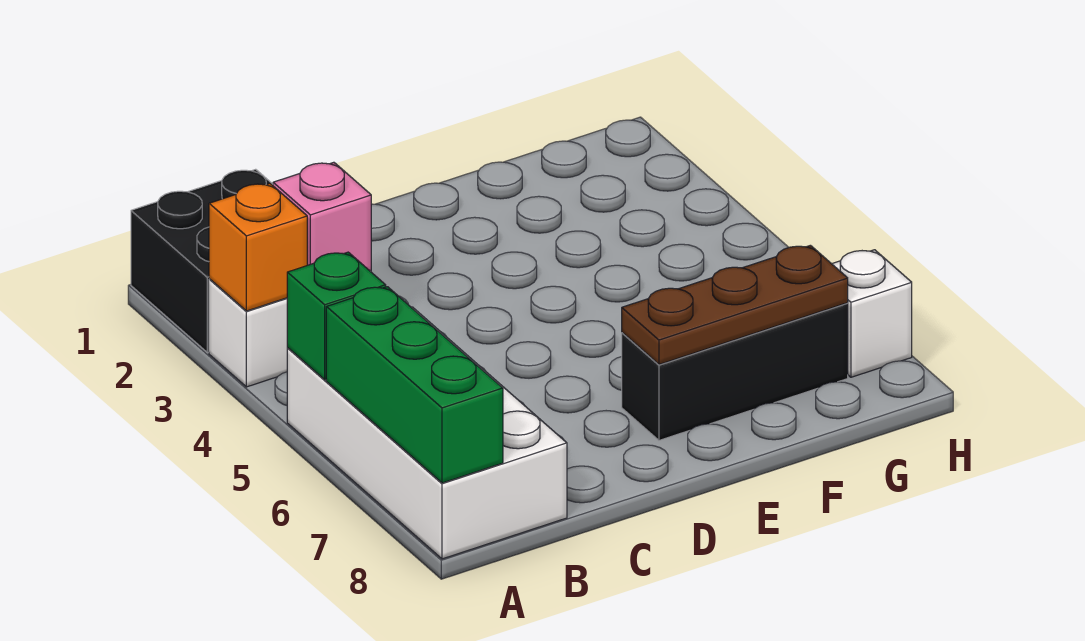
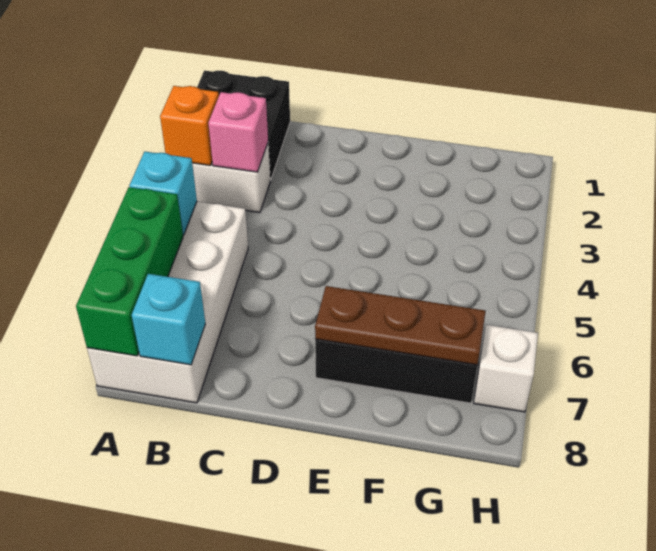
green 1x1 brick [287,252,386,380] -> cyan 1x1 brick [129,152,197,235]
none -> cyan 1x1 brick [132,274,205,365]

